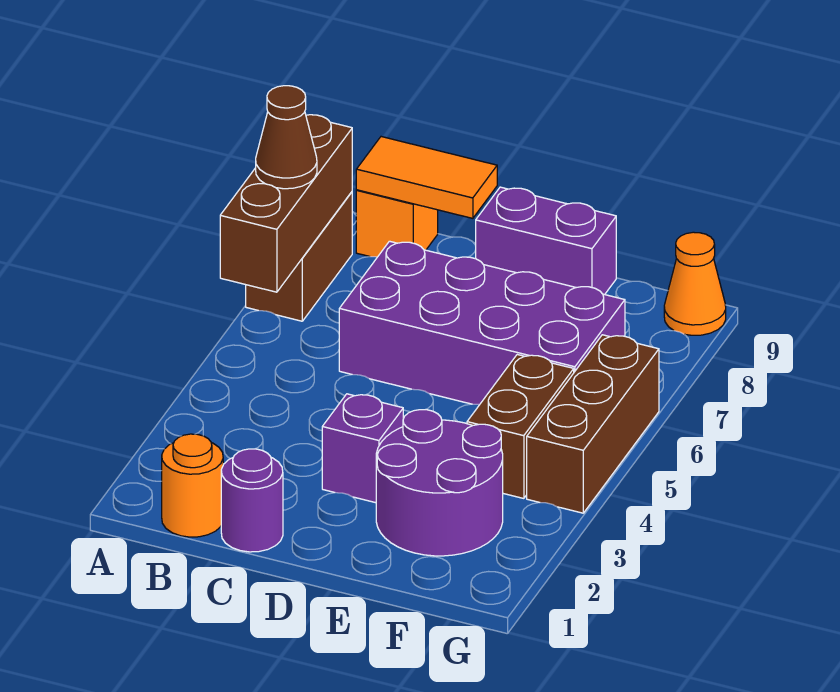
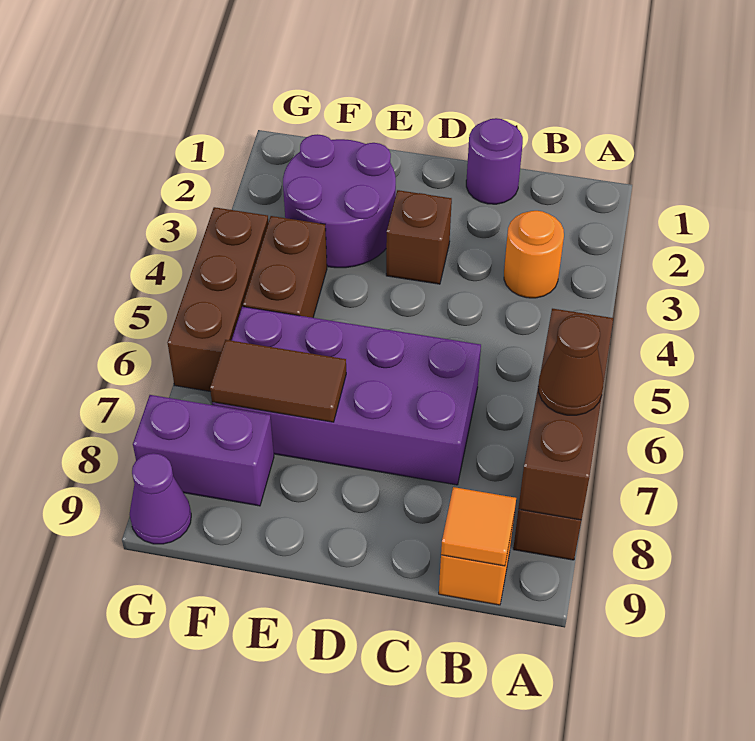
orange 1x1 round brick [162,434,223,537] -> orange 1x1 round brick moved to [504,211,564,298]
orange 1x2 tile [356,137,497,218] -> orange 1x1 tile [441,487,516,566]
purple 1x1 brick [322,394,403,503] -> brown 1x1 brick [386,190,452,284]
purple 1x2 brick [476,187,616,295] -> purple 1x2 brick moved to [133,395,274,506]
none -> brown 1x2 tile [210,340,346,422]
orange 1x1 cone [664,232,726,335] -> purple 1x1 cone [130,453,191,544]

